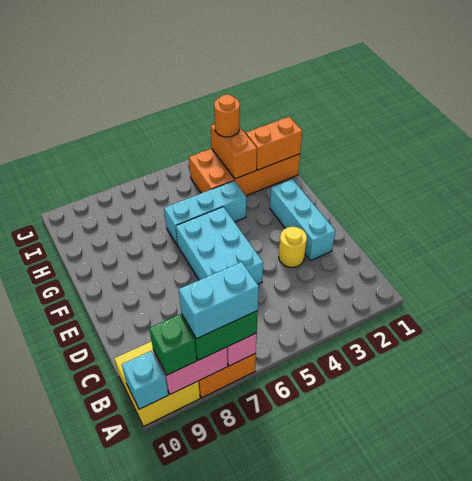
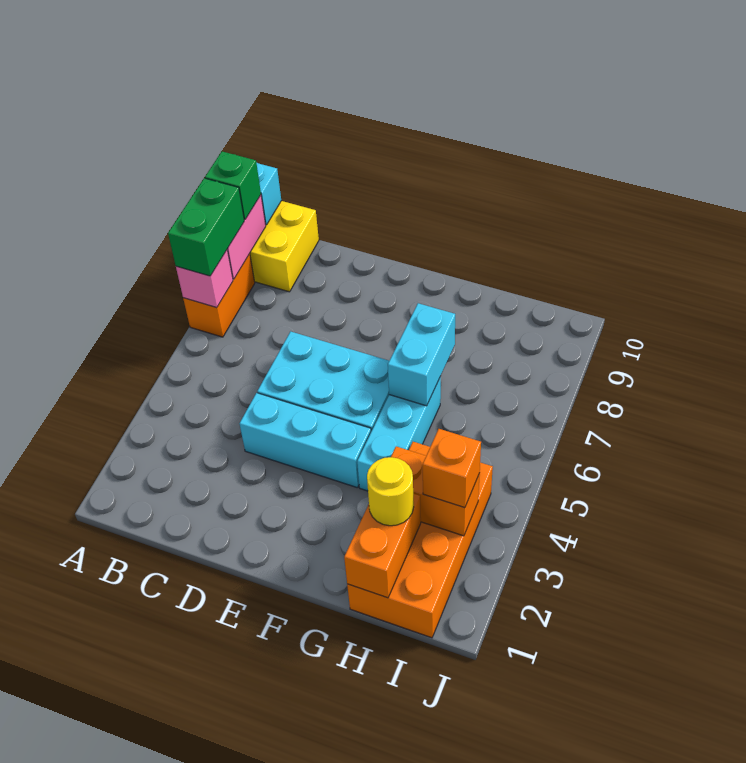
cyan 1x2 brick [179,262,259,339] -> cyan 1x2 brick moved to [388,303,455,406]
cyan 1x3 brick [270,179,335,261] -> cyan 1x3 brick moved to [239,393,371,488]
yellow 1x1 round brick [279,227,307,267] -> yellow 1x1 round brick moved to [367,457,414,526]
orange 1x1 round brick [214,95,240,137] -> orange 1x1 brick [423,429,481,508]

